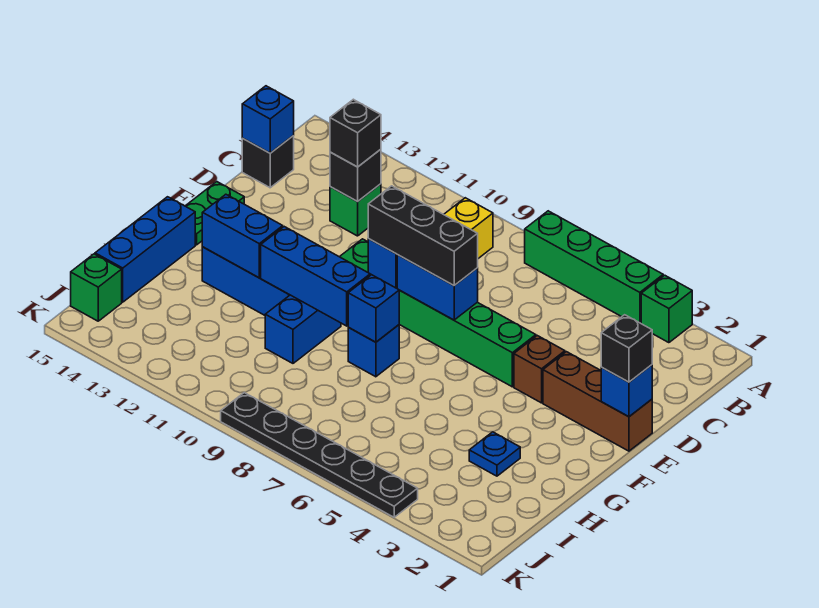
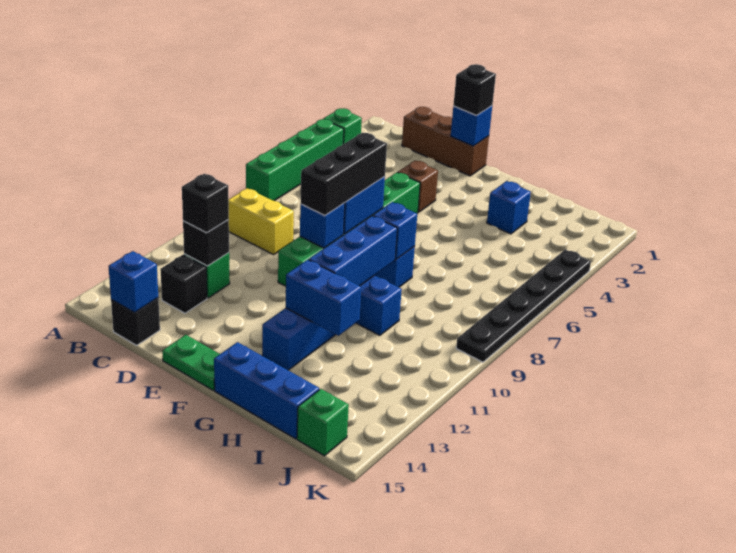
none -> black 1x1 brick [160,255,207,313]
brown 1x3 brick [543,352,652,451] -> brown 1x3 brick turned to [402,107,489,176]
blue 1x2 brick [202,194,283,278] -> blue 1x2 brick turned to [286,260,361,336]
blue 1x1 plate [469,432,520,476] -> blue 1x1 brick [487,181,531,234]

